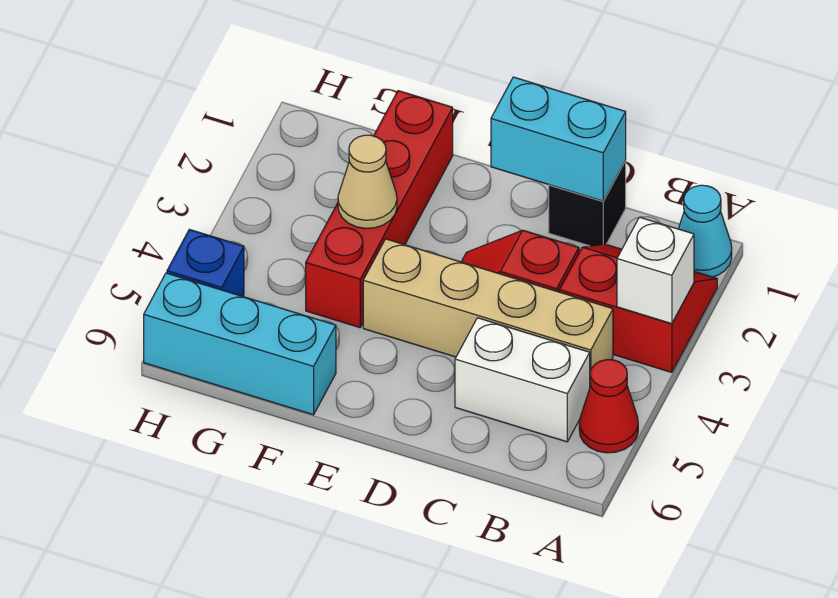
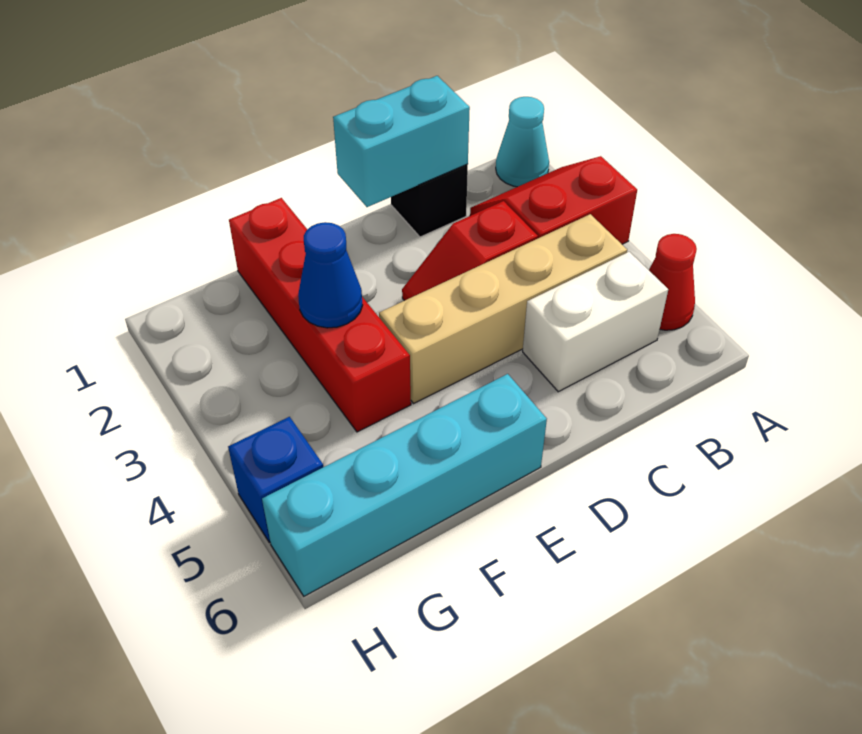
white 1x1 brick [617,217,694,324] -> none
tan 1x1 cone [338,135,397,229] -> blue 1x1 cone [298,222,363,328]
cyan 1x3 brick [144,273,336,415] -> cyan 1x4 brick [262,374,547,596]

